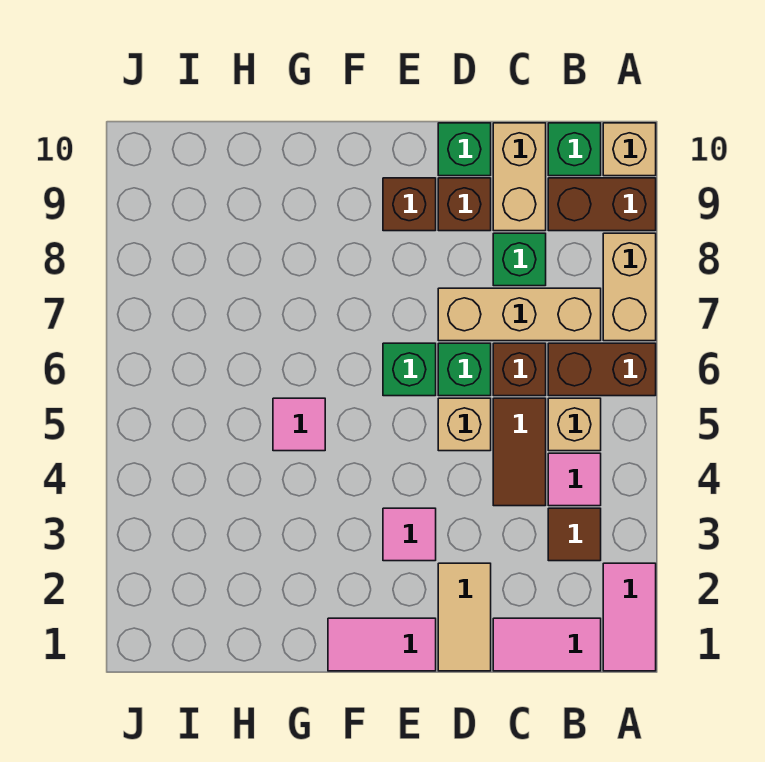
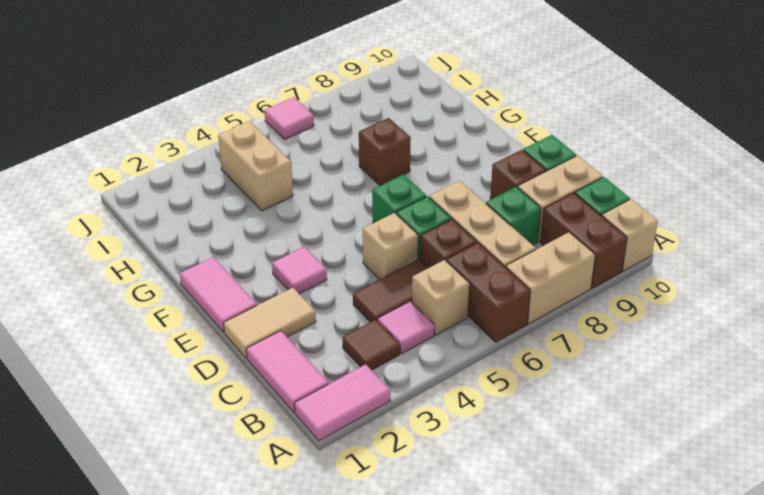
brown 1x1 brick [383,178,436,231] -> brown 1x1 brick moved to [359,118,411,185]
pink 1x1 tile [273,398,325,451] -> pink 1x1 tile moved to [264,97,314,139]
none -> tan 1x2 brick [218,121,293,211]

